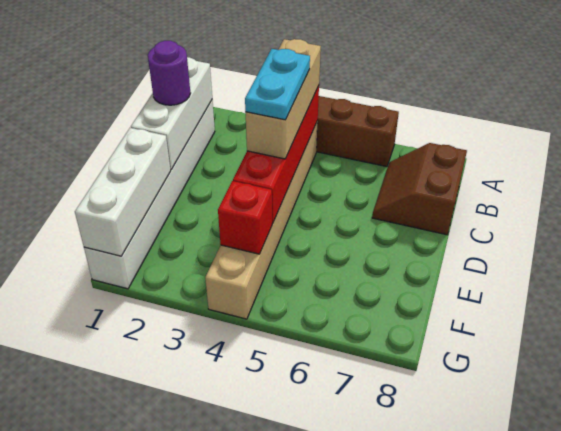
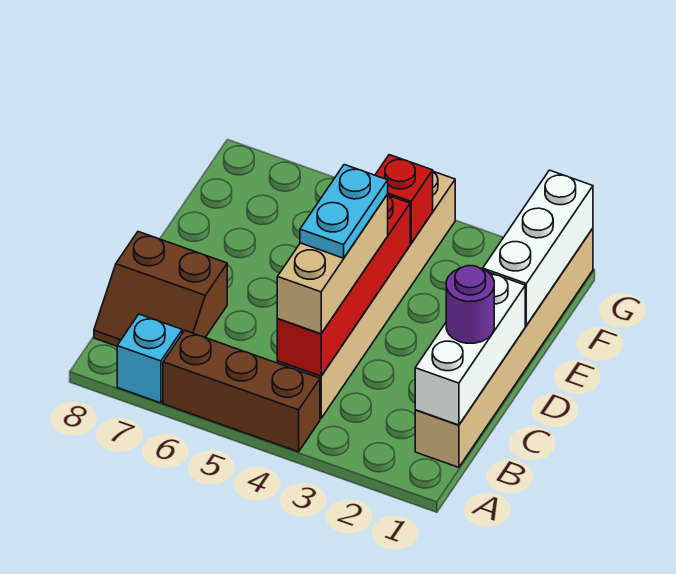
none -> cyan 1x1 brick [117,314,182,403]
white 1x6 brick [84,100,215,289] -> tan 1x6 brick [415,228,593,467]
brown 2x2 slope [372,143,467,235] -> brown 2x2 slope turned to [94,232,227,346]

